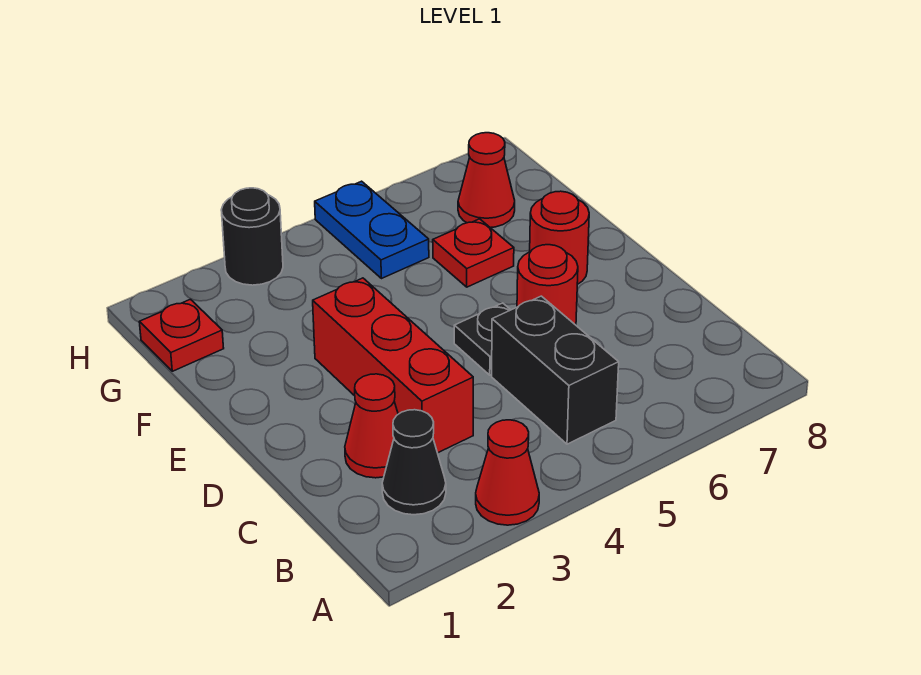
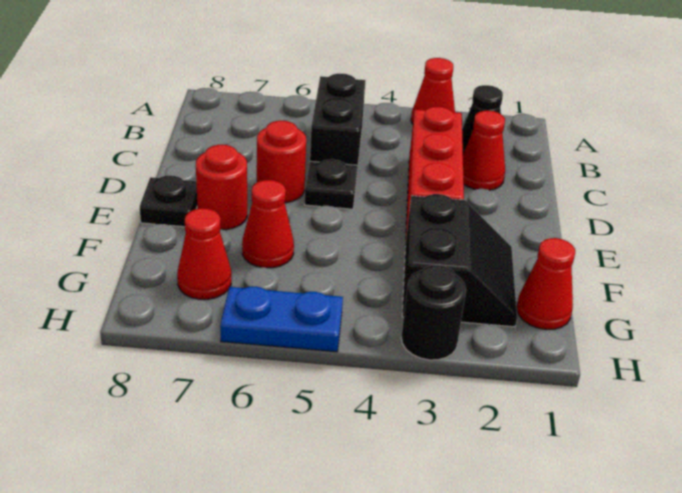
none -> black 1x1 plate [140,176,197,227]
none -> black 2x2 slope [402,194,517,327]
red 1x1 plate [433,219,514,287] -> red 1x1 cone [242,180,294,268]
red 1x1 plate [139,299,224,371] -> red 1x1 cone [517,238,575,330]
blue 1x2 plate [315,181,429,279] -> blue 1x2 plate turned to [220,287,343,352]

